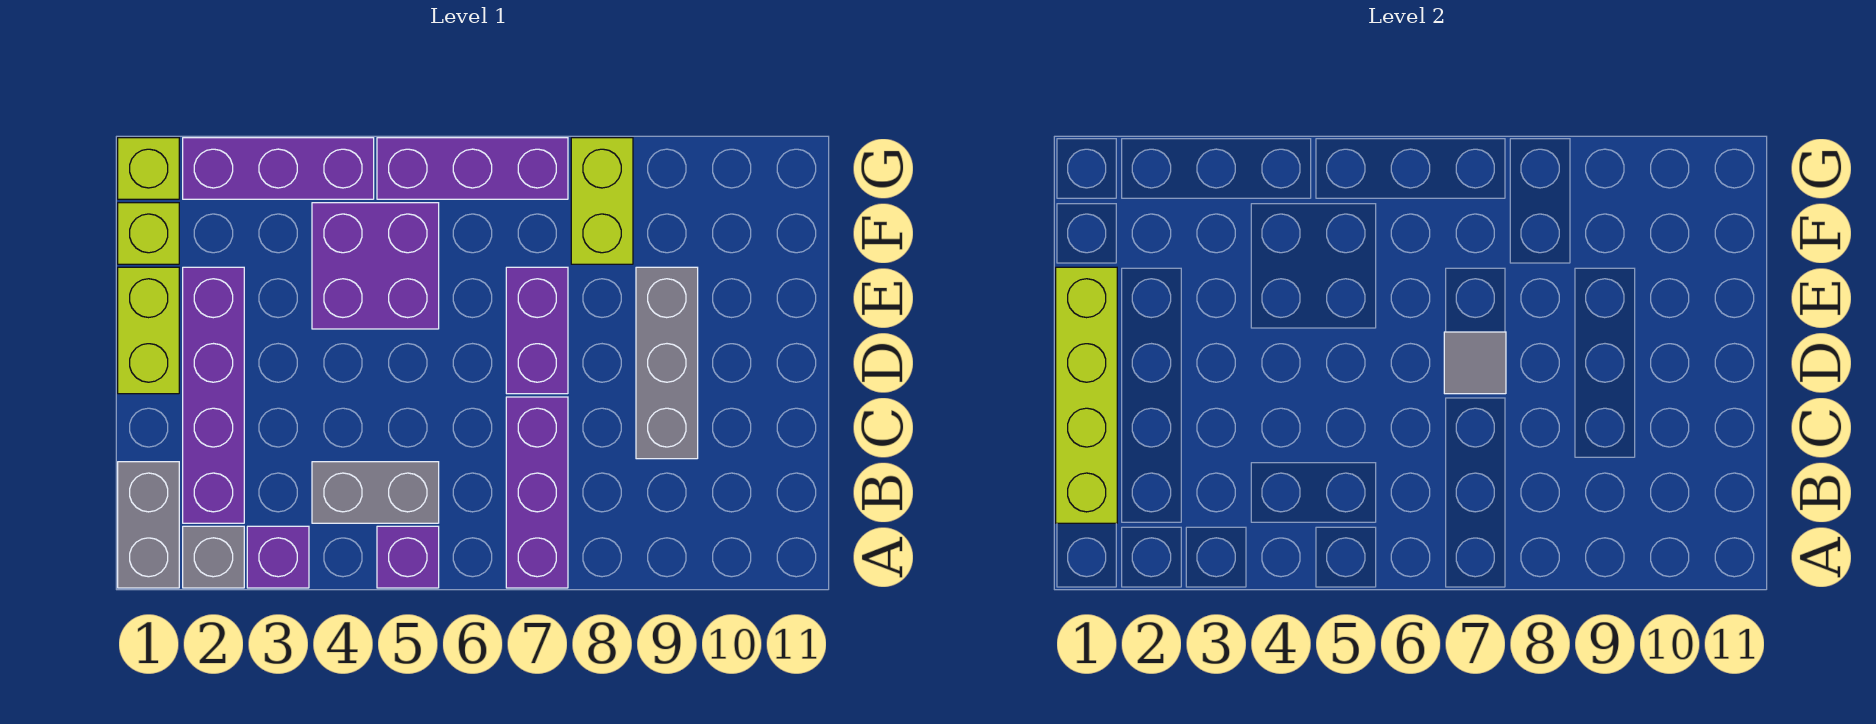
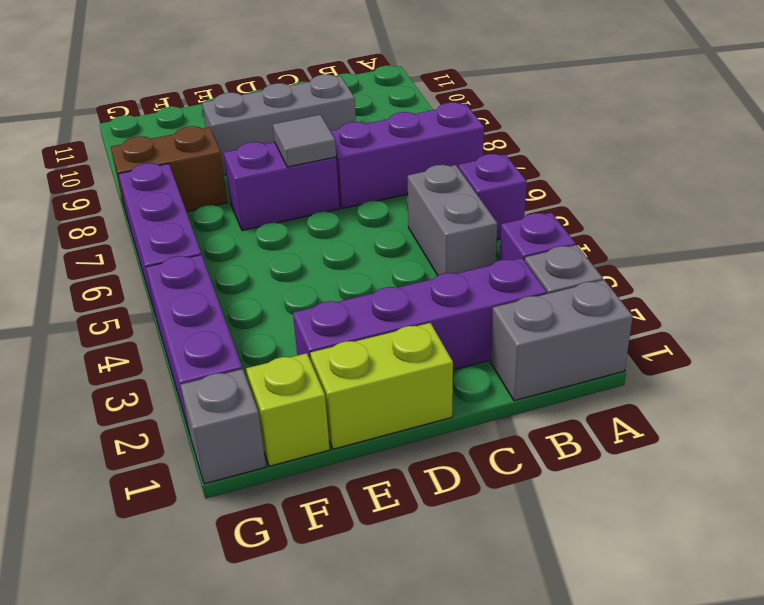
lime 1x4 brick [1056,267,1117,523] -> none
purple 2x2 brick [312,203,439,329] -> none
lime 1x2 brick [571,138,633,264] -> brown 1x2 brick [111,126,228,219]
lime 1x1 brick [118,138,179,199] -> grey 1x1 brick [180,369,266,484]

